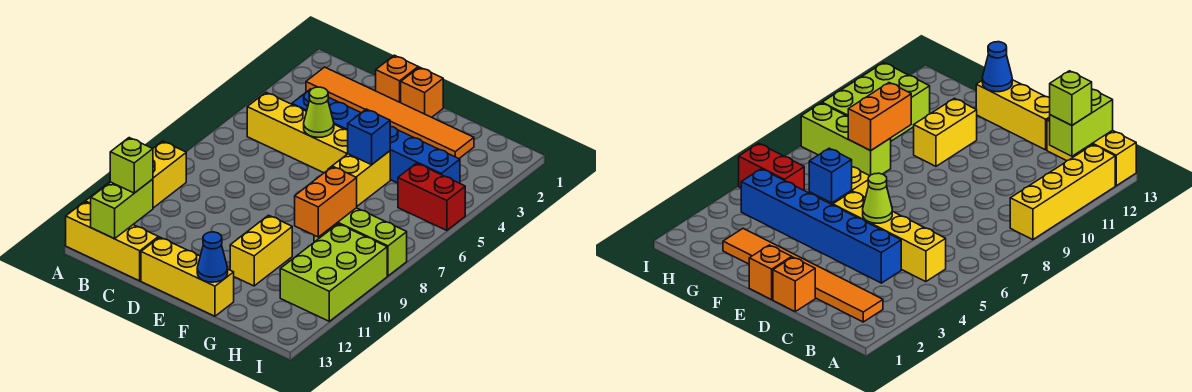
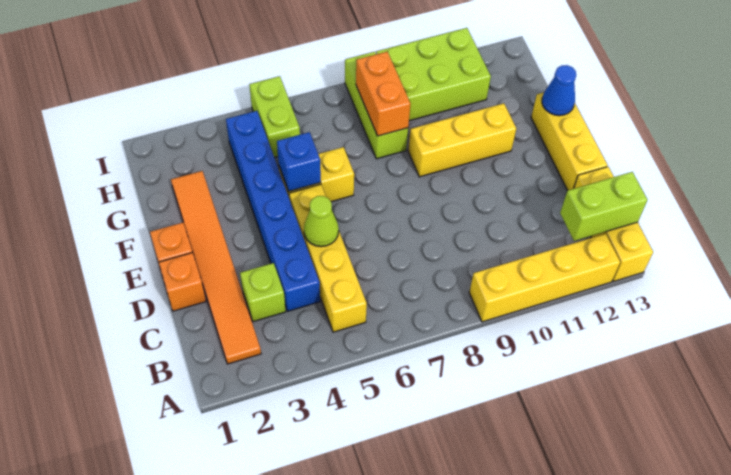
lime 1x1 brick [110,138,153,193] -> lime 1x1 brick moved to [240,263,286,322]
yellow 1x2 brick [230,215,292,286] -> yellow 1x3 brick [408,103,516,177]
orange 1x2 brick [295,166,357,237] -> orange 1x2 brick turned to [356,52,410,136]
red 1x2 brick [398,163,465,231] -> lime 1x2 brick [249,76,300,157]

